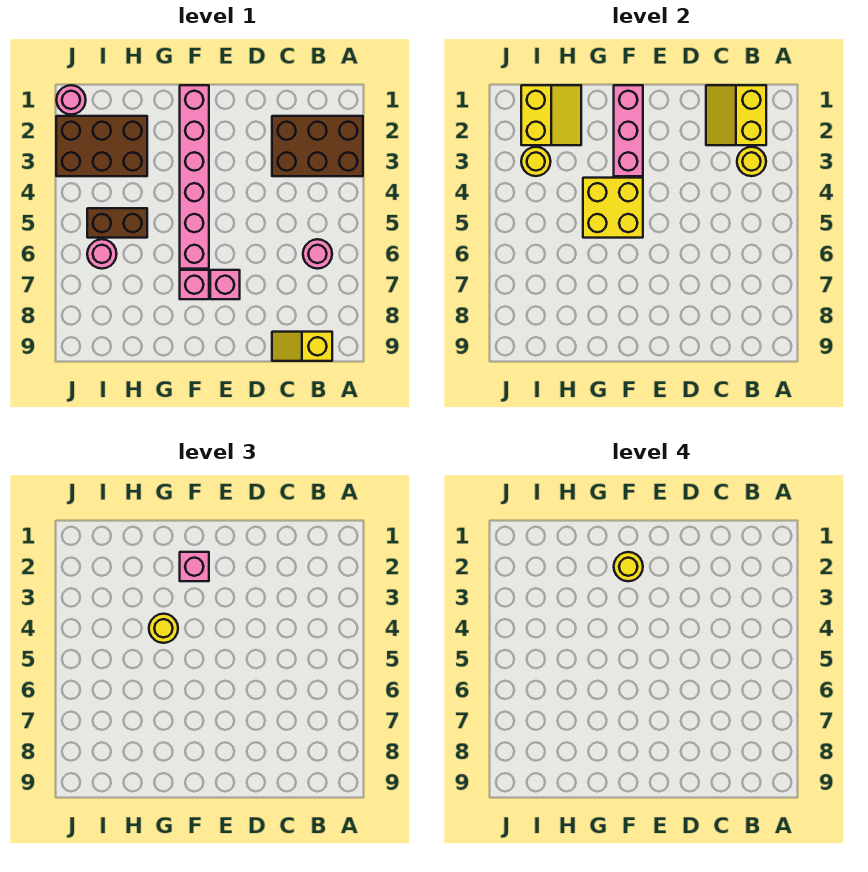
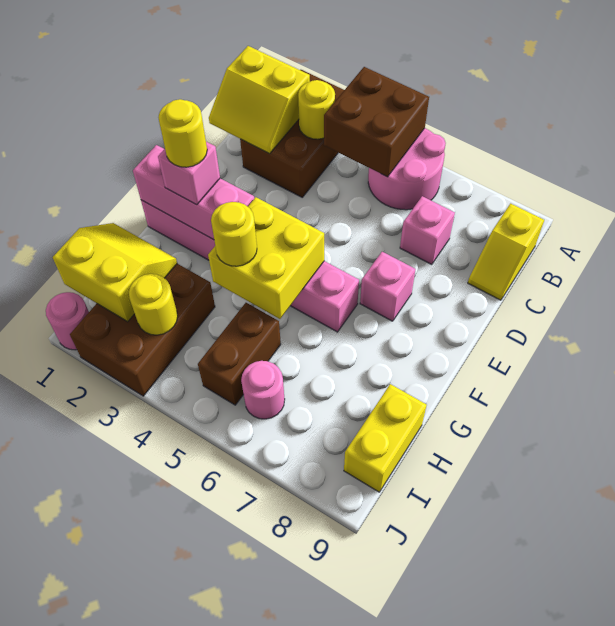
none -> brown 2x2 brick [324,67,429,177]
pink 1x1 round brick [303,239,332,269] -> pink 2x2 round brick [368,128,446,210]
pink 1x1 brick [180,270,209,299] -> pink 1x1 brick moved to [400,196,455,264]
none -> yellow 1x2 brick [344,384,427,492]

